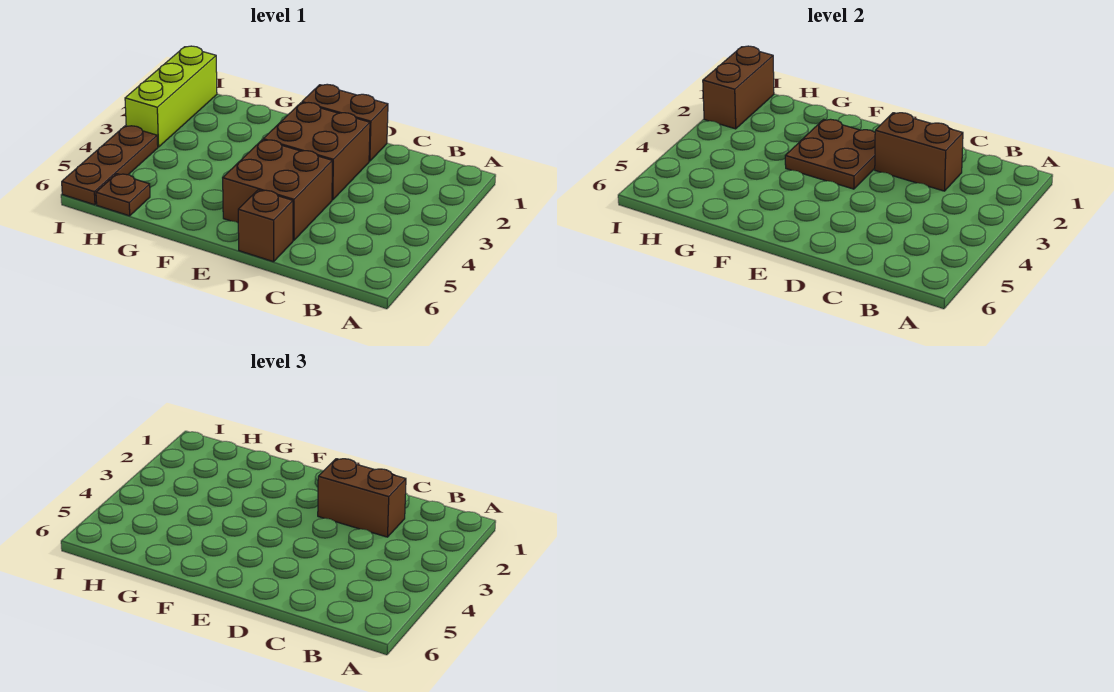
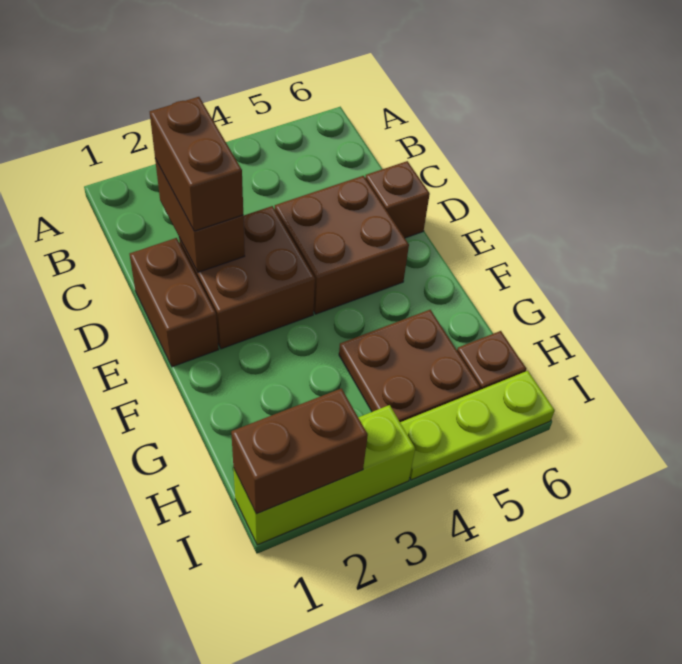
brown 2x2 plate [785,119,875,189] -> brown 2x2 plate moved to [339,310,480,422]
brown 1x3 plate [62,126,158,205] -> lime 1x3 plate [400,371,555,480]

